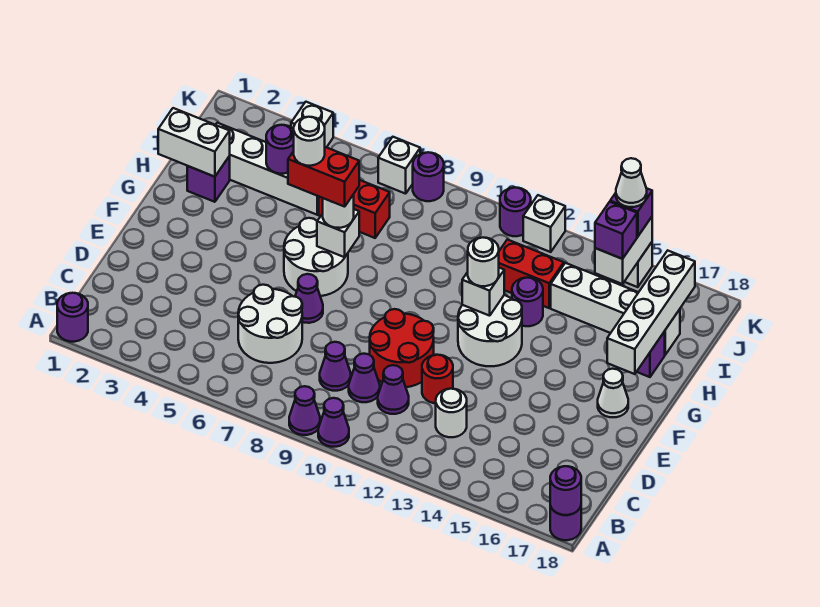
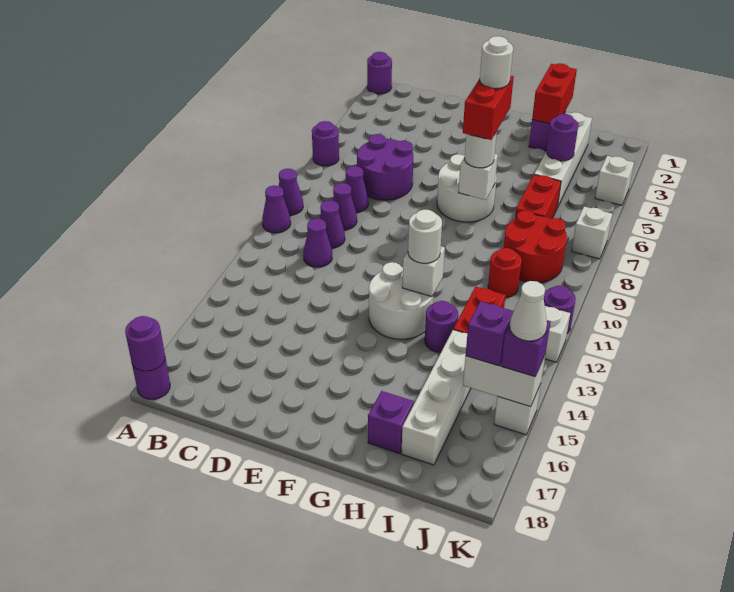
white 2x2 round brick [238,285,302,363] -> purple 2x2 round brick [357,134,413,200]
white 1x1 round brick [436,389,467,437] -> none
red 2x2 round brick [370,309,434,387] -> red 2x2 round brick moved to [503,210,567,283]
red 1x1 round brick [422,355,453,403] -> red 1x1 round brick moved to [488,248,522,298]
purple 1x1 cone [295,274,323,323] -> purple 1x1 cone moved to [345,166,368,213]
white 1x1 cone [598,369,628,417] -> none
white 1x4 brick [607,251,695,374] -> none
white 1x2 brick [158,108,230,177] -> red 1x2 brick [532,63,577,124]
purple 1x1 round brick [413,152,444,201] -> purple 1x1 round brick moved to [312,121,339,166]

